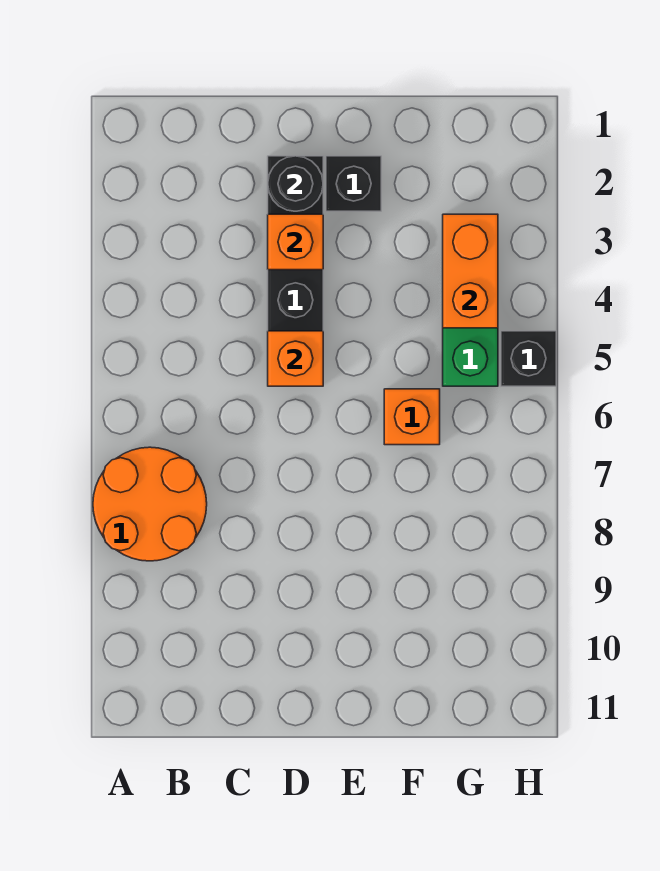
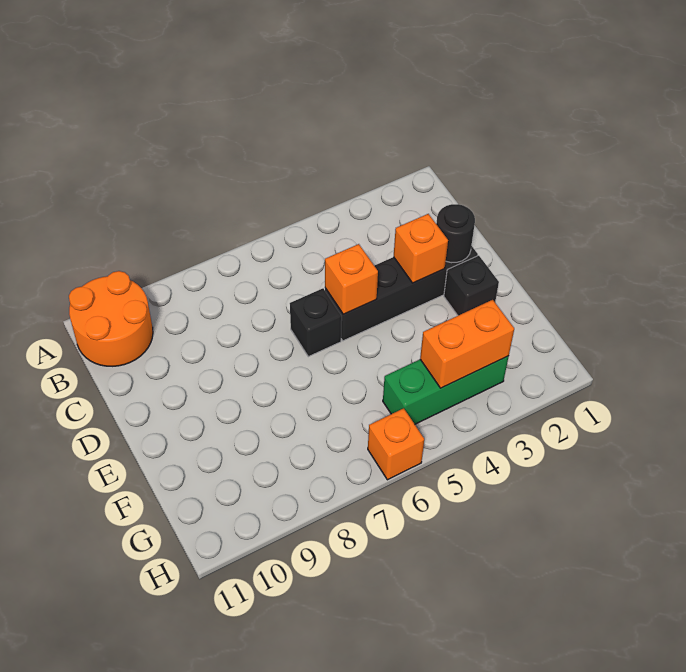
orange 2x2 round brick [93,447,207,561] -> orange 2x2 round brick moved to [69,271,153,366]
orange 1x1 brick [384,389,440,445] -> orange 1x1 brick moved to [368,408,424,480]
black 1x1 brick [501,331,556,386] -> black 1x1 brick moved to [290,288,342,357]

